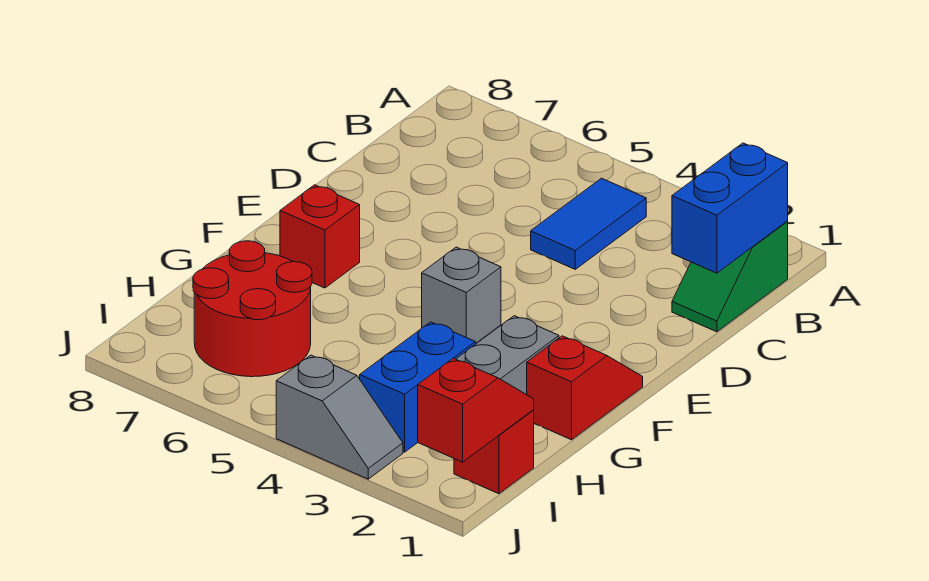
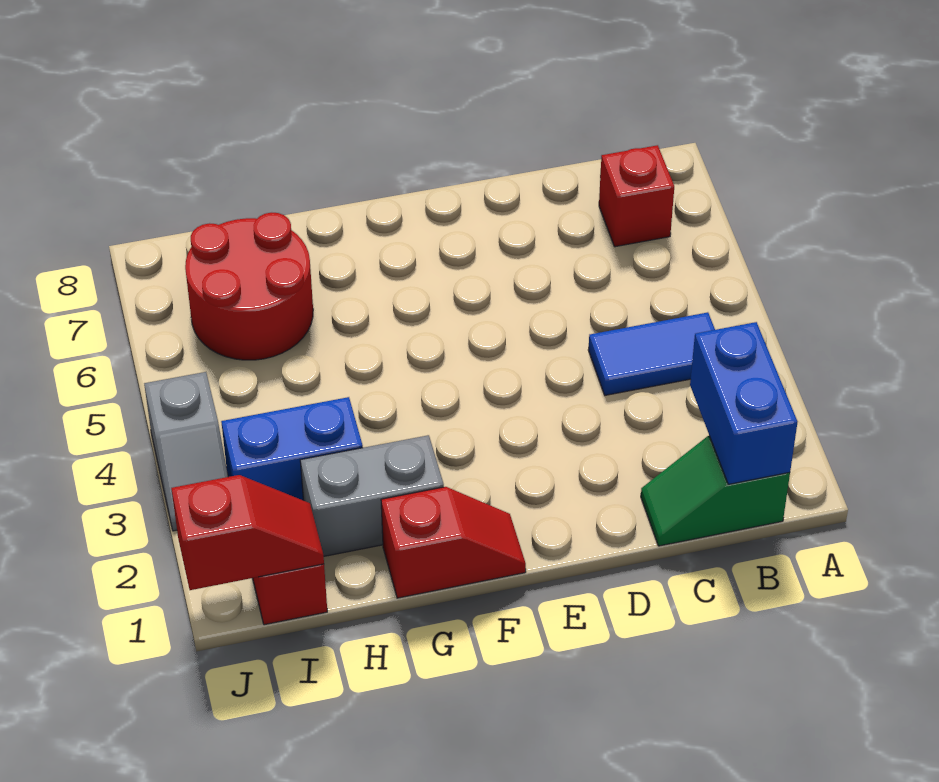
blue 1x2 brick [672,143,788,273] -> blue 1x2 brick turned to [690,322,797,484]
grey 1x1 brick [422,247,501,343] -> none
red 1x1 brick [280,185,360,288] -> red 1x1 brick moved to [599,145,674,247]

